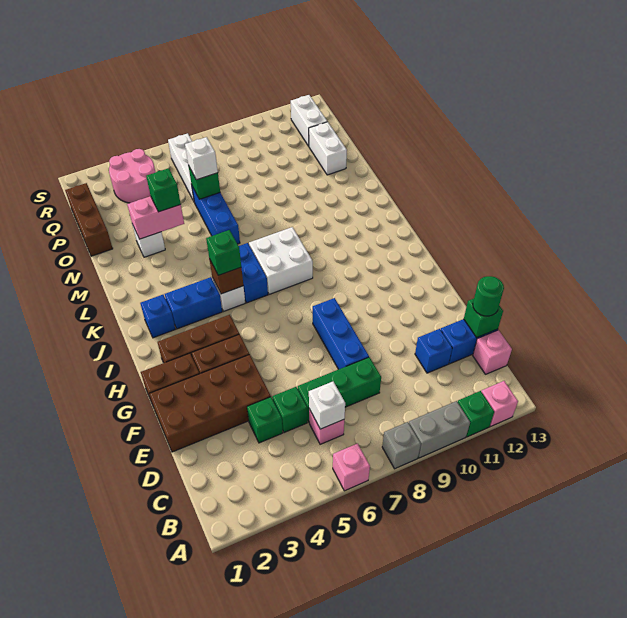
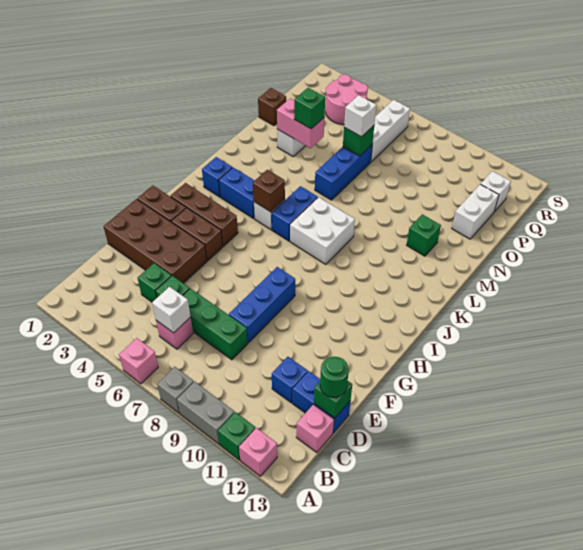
green 1x1 brick [206,230,241,275] -> green 1x1 brick moved to [407,214,441,256]
brown 1x3 brick [65,183,113,256] -> brown 1x1 brick [258,88,286,126]
white 1x2 brick [291,95,327,146] -> white 1x1 brick [481,171,511,211]

